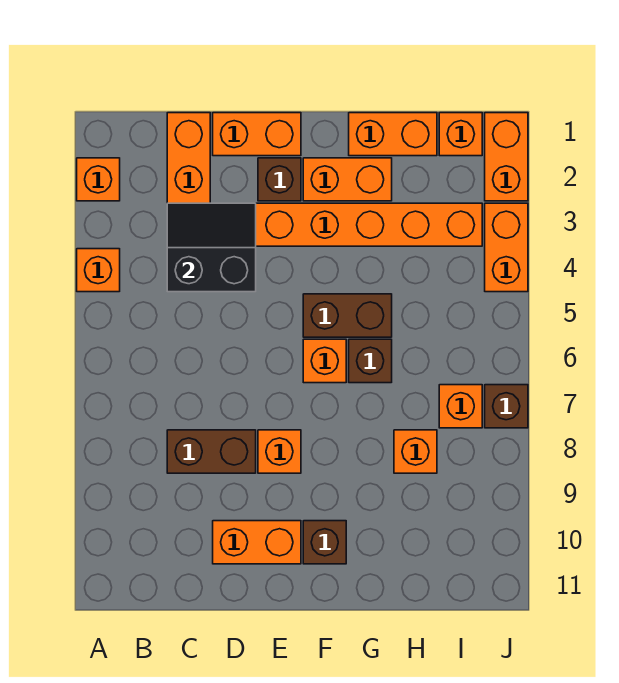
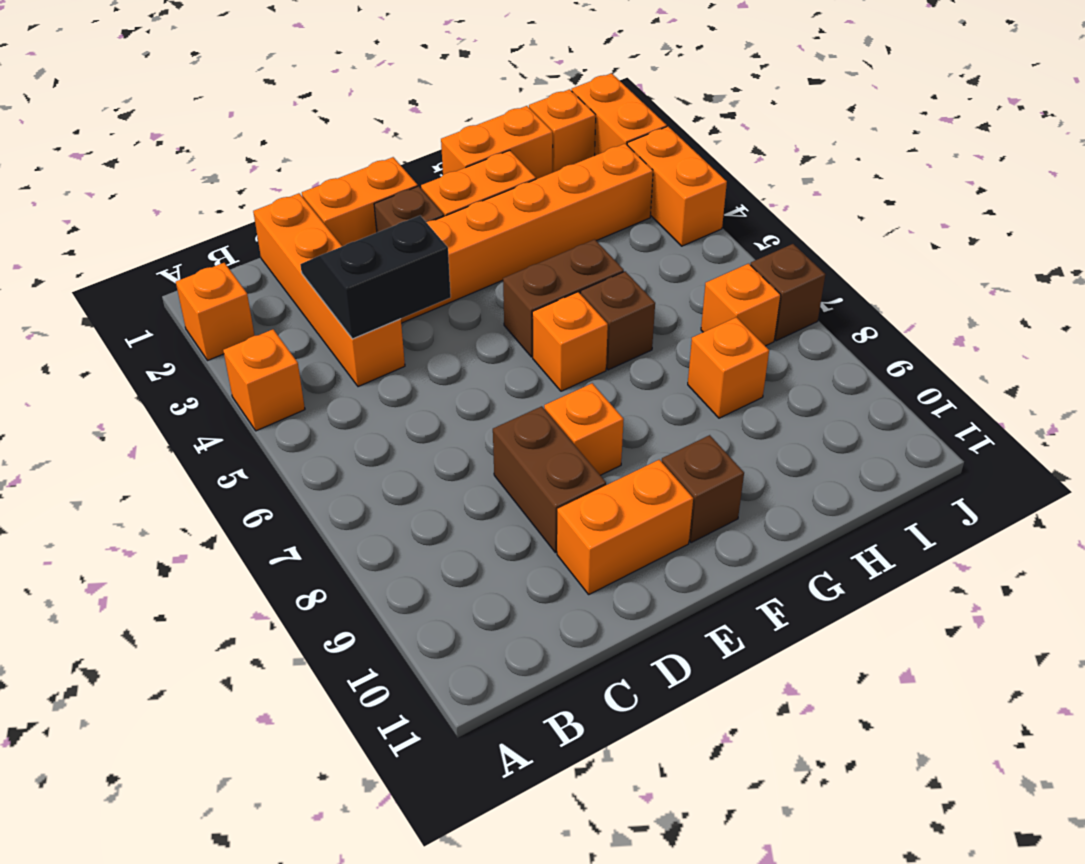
brown 1x2 brick [167,430,256,473] -> brown 1x2 brick turned to [493,406,606,553]

